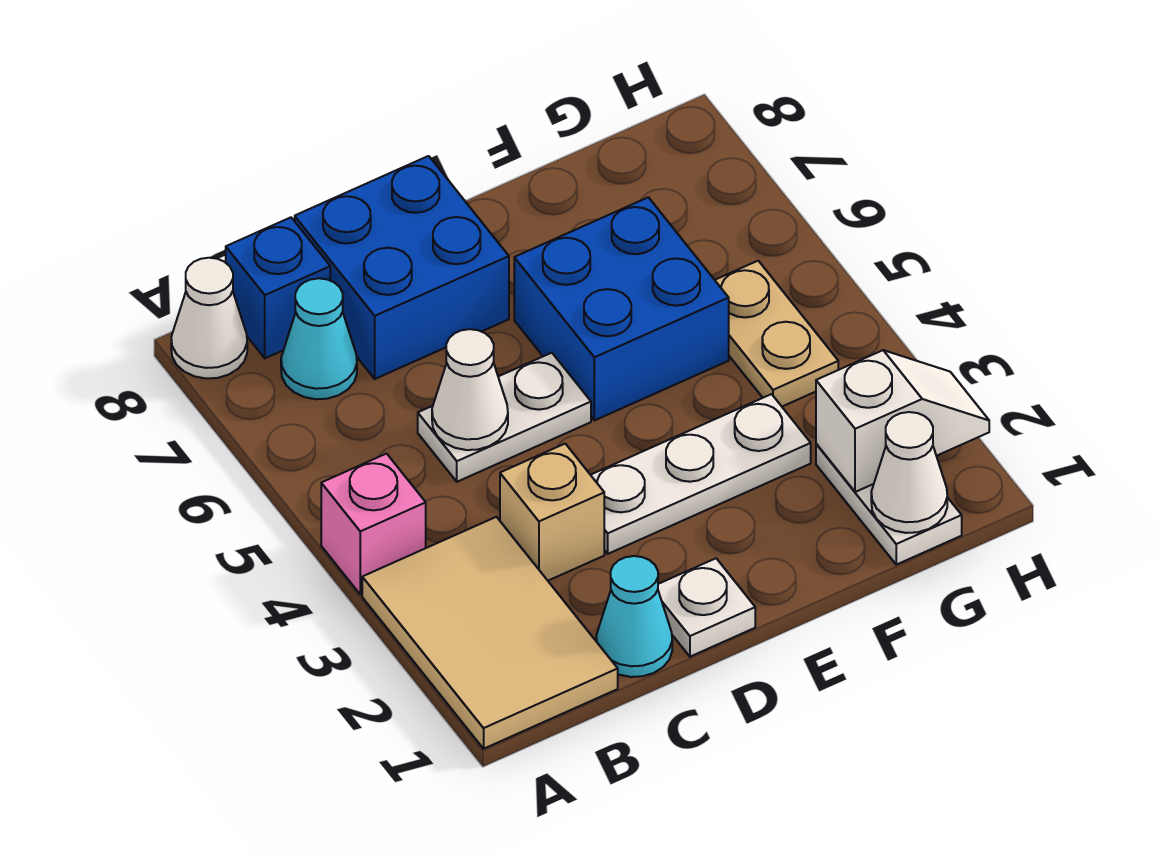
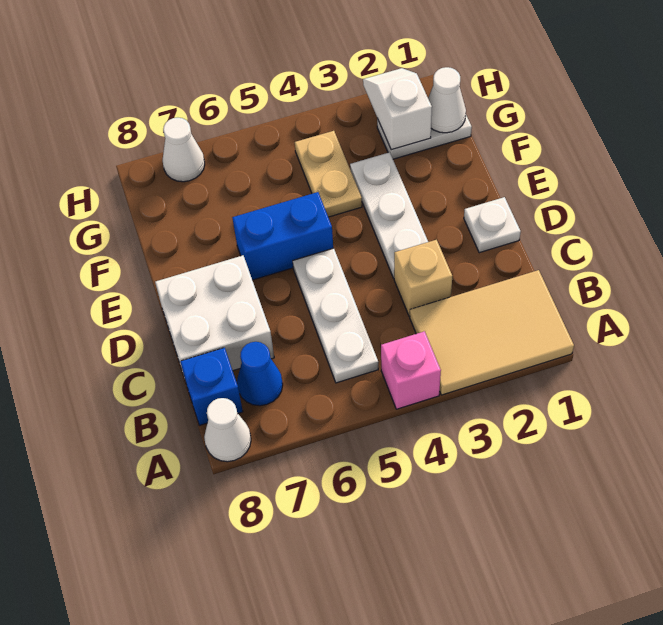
cyan 1x1 cone [281,278,357,399] -> blue 1x1 cone [237,342,283,406]
cyan 1x1 cone [596,556,672,677] -> none
white 1x2 plate [418,353,591,482] -> white 1x3 plate [293,248,378,383]
white 1x1 cone [432,329,508,450] -> white 1x1 cone moved to [163,118,205,182]
blue 2x2 brick [295,156,509,379] -> white 2x2 brick [155,255,274,379]
blue 2x2 brick [514,197,729,420] -> blue 1x2 brick [232,192,333,280]
tan 1x2 plate [715,261,838,406] -> tan 1x2 plate turned to [295,131,362,217]

